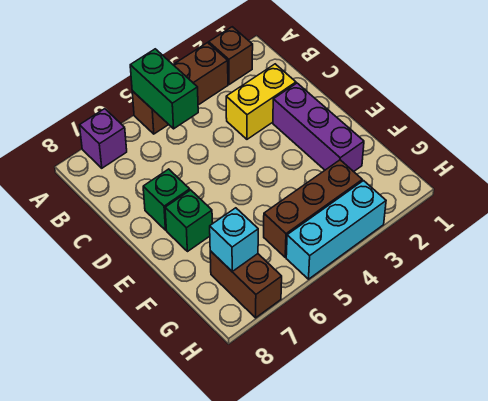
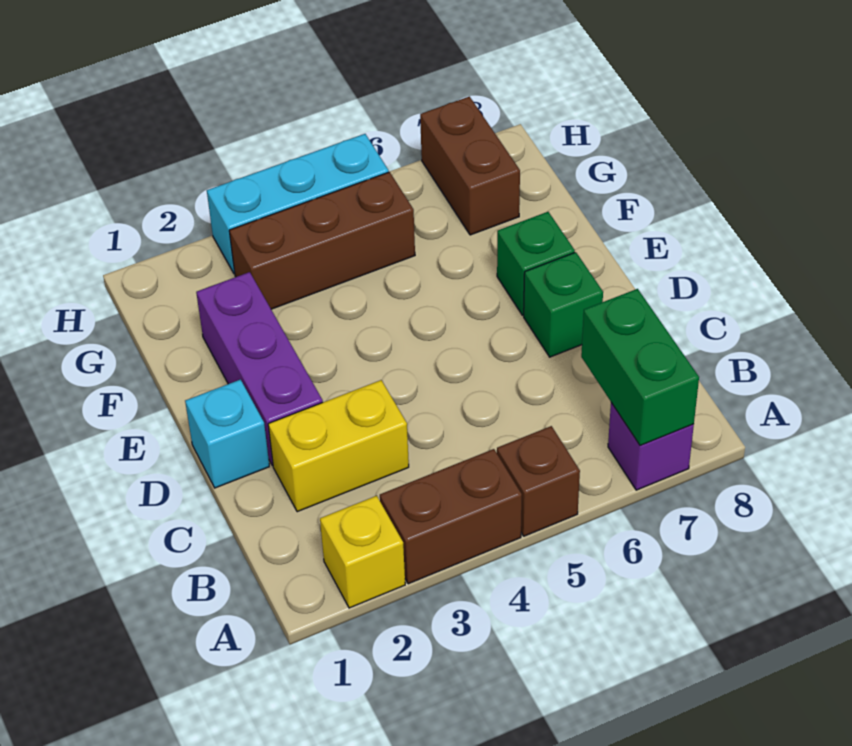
brown 1x1 brick [209,27,253,85] -> yellow 1x1 brick [320,496,405,608]
green 1x2 brick [130,49,198,129] -> green 1x2 brick moved to [581,289,699,445]
cyan 1x1 brick [210,208,258,271] -> cyan 1x1 brick moved to [185,380,269,488]

